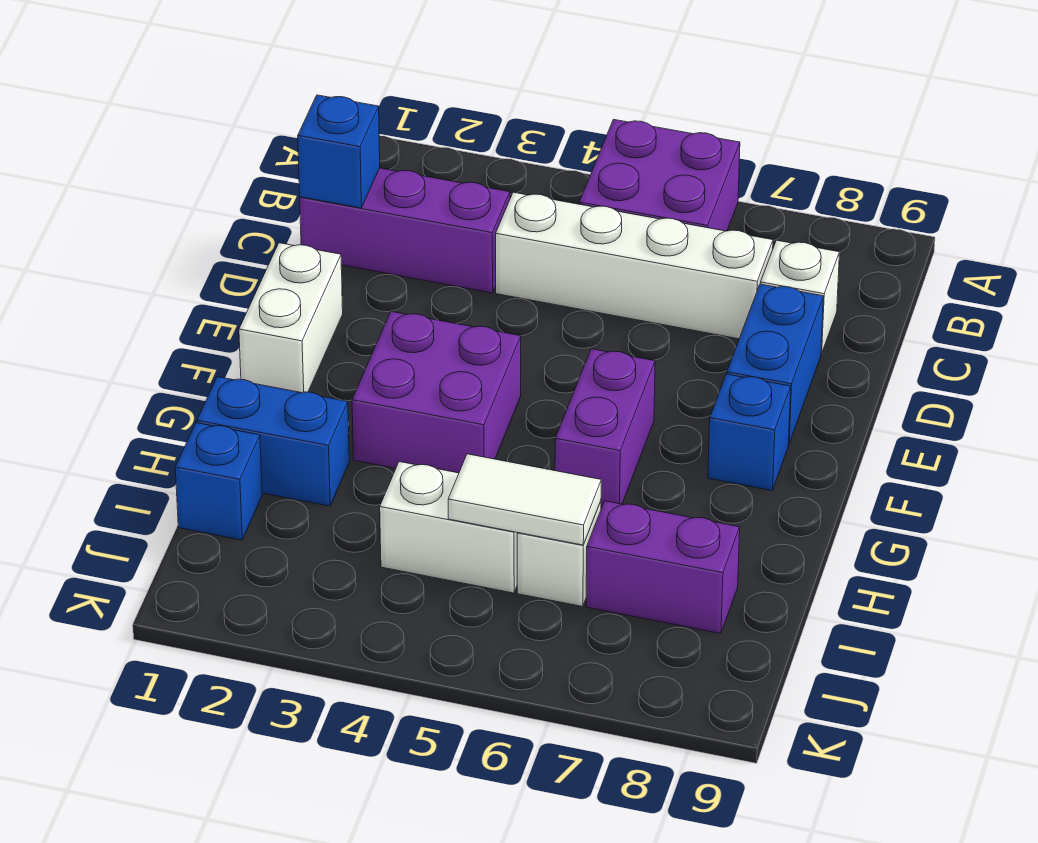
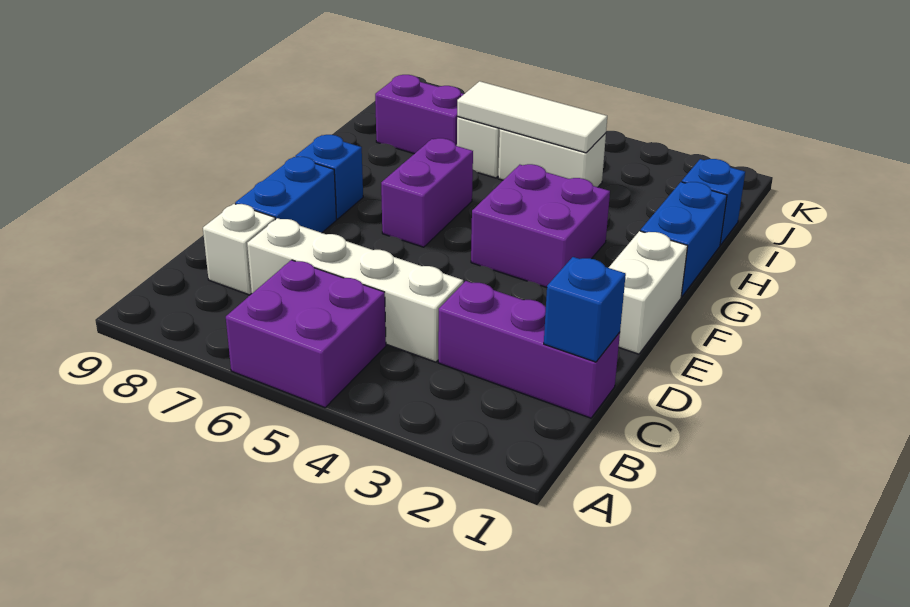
blue 1x2 brick [197,377,349,506] -> blue 1x2 brick turned to [640,182,727,297]
white 1x2 tile [448,454,601,545] -> white 1x3 tile [457,81,607,153]

